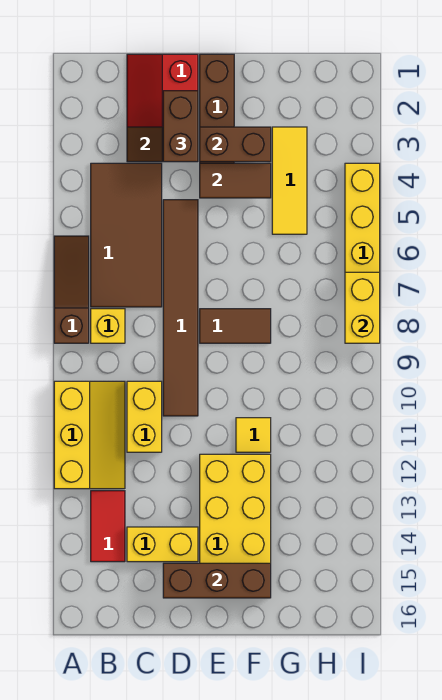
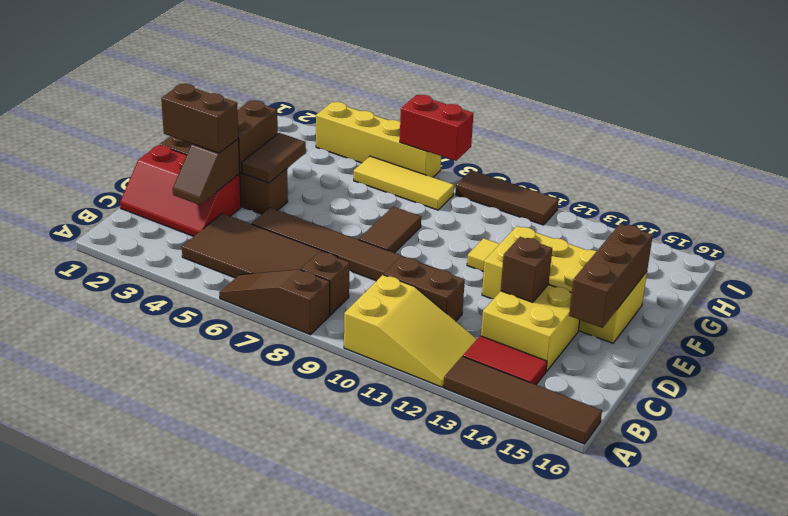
yellow 2x3 slope [54,381,125,489] -> yellow 2x3 slope turned to [344,275,477,387]
none -> brown 1x4 tile [444,356,602,444]
yellow 1x1 brick [91,309,125,343] -> brown 1x1 brick [301,251,350,315]
yellow 1x2 brick [127,381,162,452] -> brown 1x2 brick [384,256,465,321]
yellow 1x2 brick [127,527,198,562] -> yellow 2x2 brick [481,285,580,371]
none -> brown 1x1 brick [501,237,552,302]
yellow 1x3 tile [272,127,307,234] -> yellow 1x3 tile moved to [354,156,454,210]
yellow 1x2 brick [345,272,380,343] -> red 1x2 brick [400,95,473,161]
none -> brown 1x3 tile [456,170,559,225]

